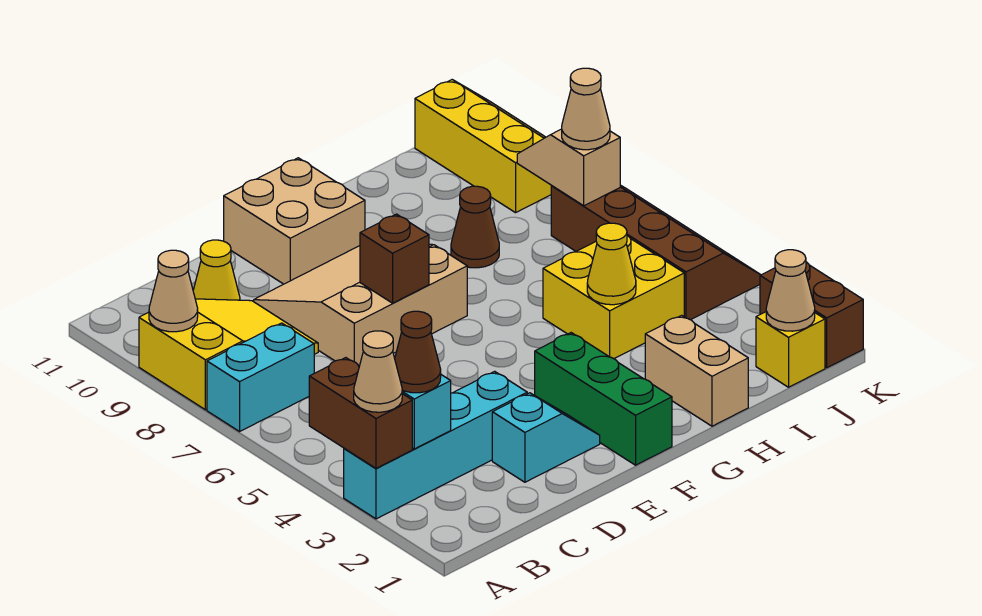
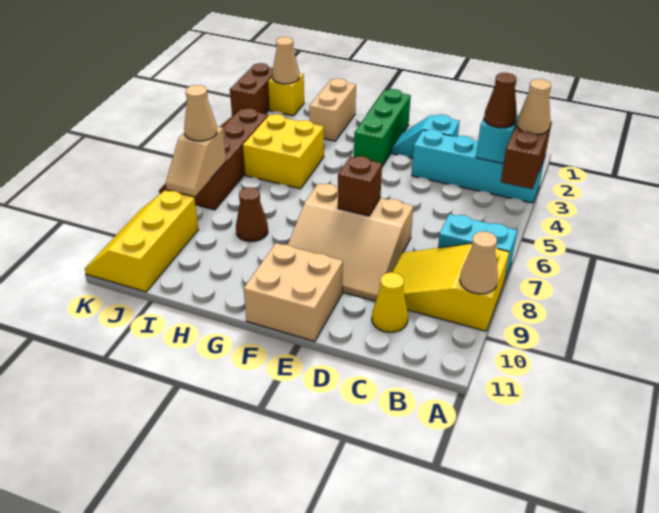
yellow 1x1 cone [587,223,636,305] -> none

